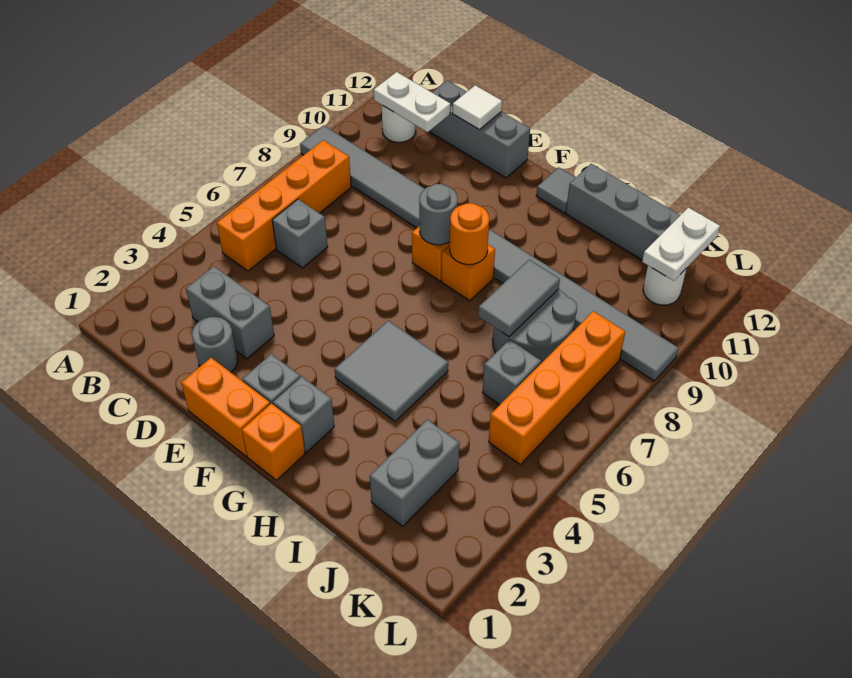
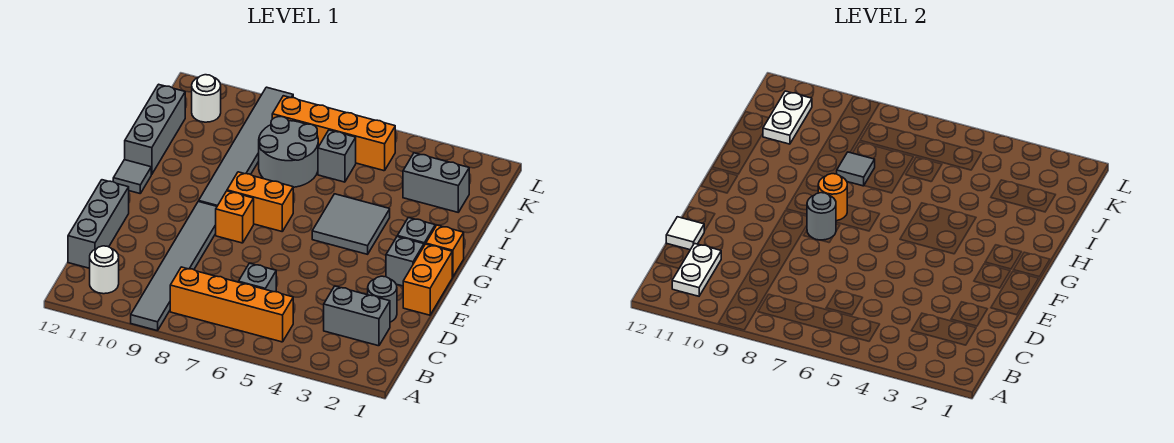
grey 1x2 brick [186,266,274,358] -> grey 1x2 brick turned to [324,286,390,346]
orange 1x1 brick [441,245,495,301] -> orange 1x2 brick [227,172,293,231]
grey 1x2 tile [478,259,560,337] -> grey 1x1 tile [837,152,875,186]
white 1x2 plate [642,208,720,281] -> white 1x2 plate turned to [763,91,812,144]

